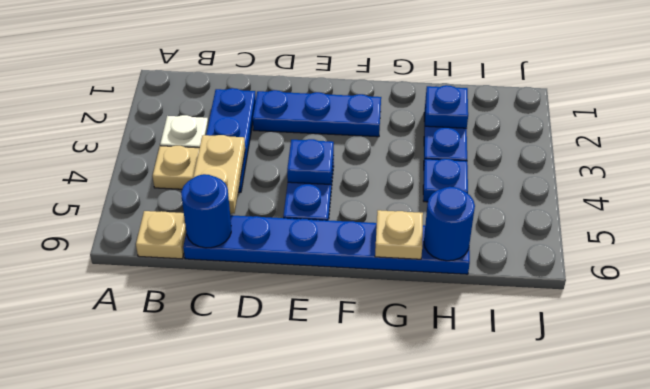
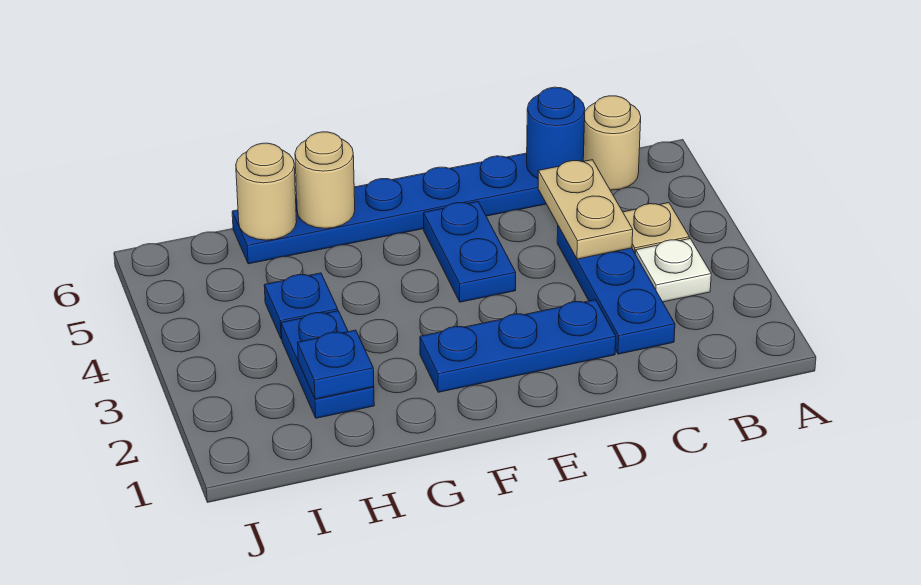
tan 1x1 plate [136,211,186,259] -> tan 1x1 round brick [583,96,641,190]
blue 1x1 plate [287,139,334,184] -> none
tan 1x1 plate [375,210,423,259] -> tan 1x1 round brick [295,132,355,228]
blue 1x1 round brick [424,187,475,261] -> tan 1x1 round brick [236,143,297,240]

